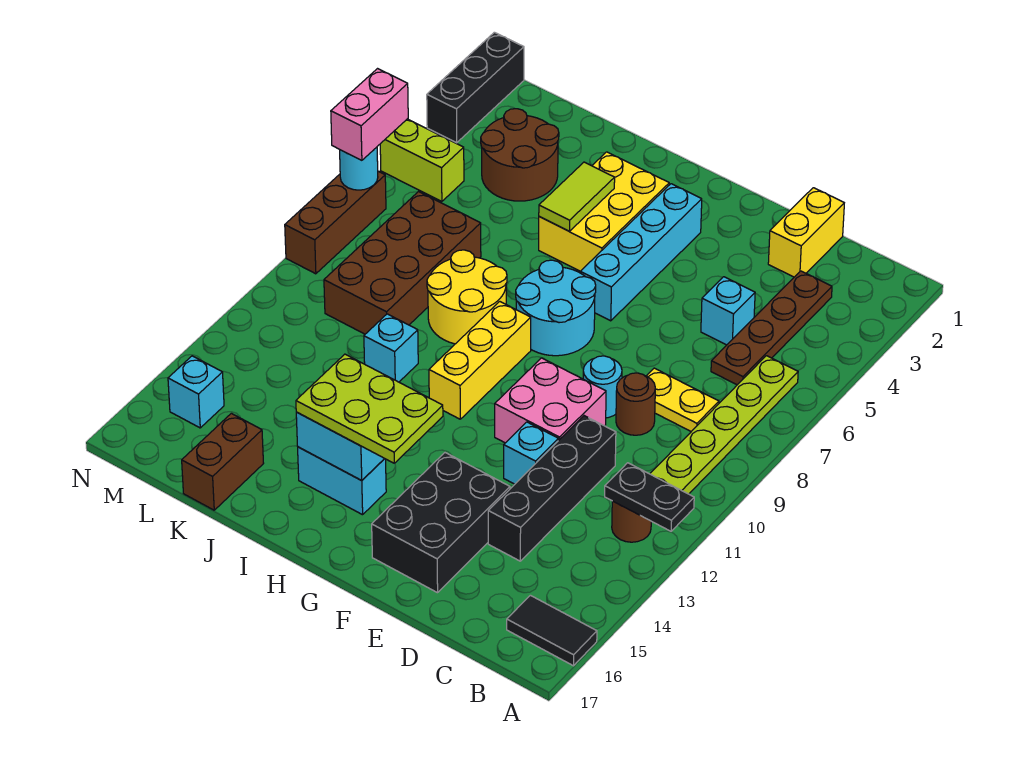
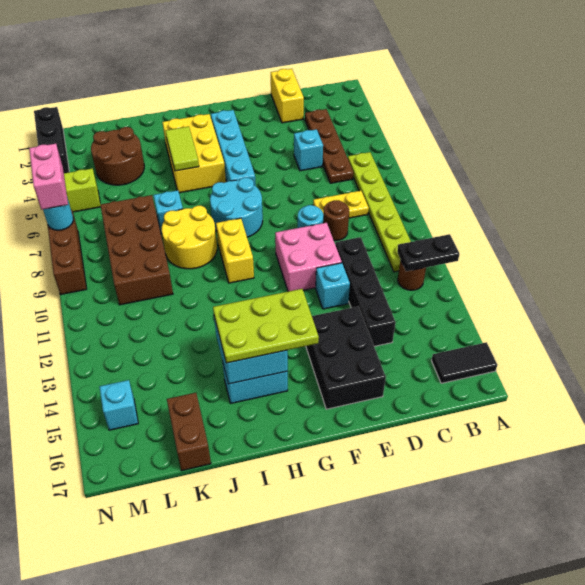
yellow 1x3 brick [429,302,531,419] -> yellow 1x2 brick [216,218,254,283]
cyan 1x1 brick [364,314,418,382] -> cyan 1x1 brick moved to [153,190,183,234]

